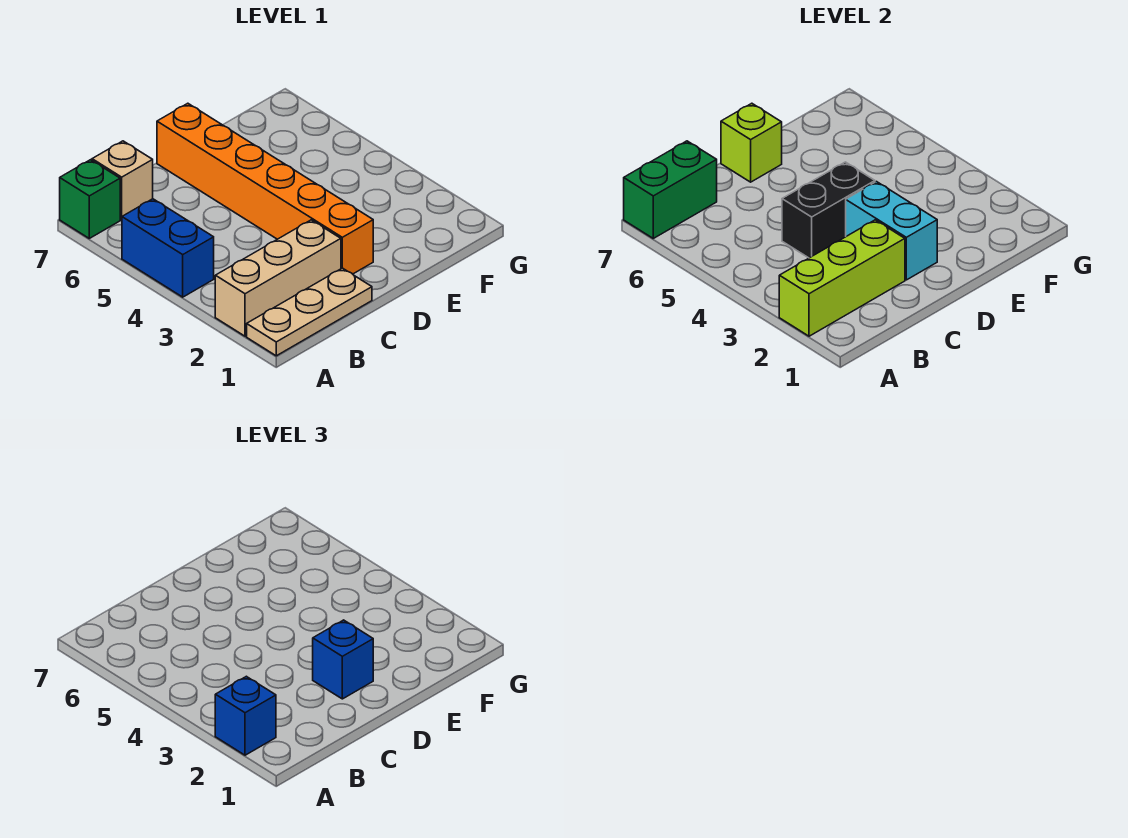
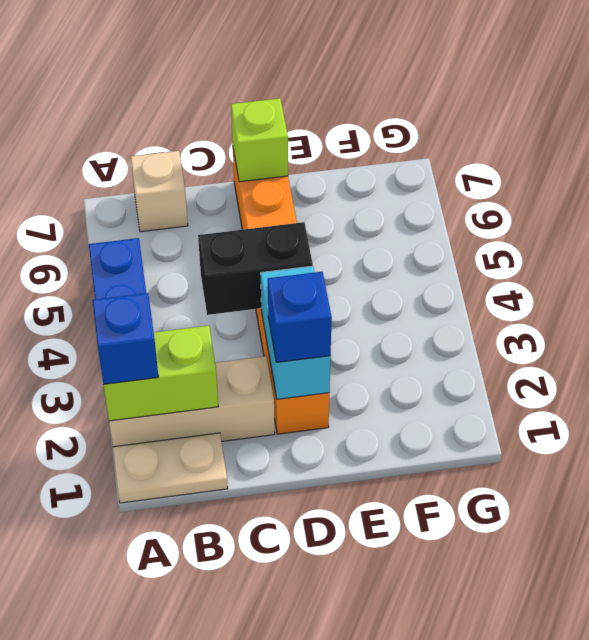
tan 1x3 plate [247,268,372,356] -> tan 1x2 plate [113,433,228,503]
lime 1x3 brick [779,220,905,336] -> lime 1x2 brick [104,326,218,421]
green 1x1 brick [60,160,120,238] -> none
green 1x2 brick [624,141,717,238] -> none

